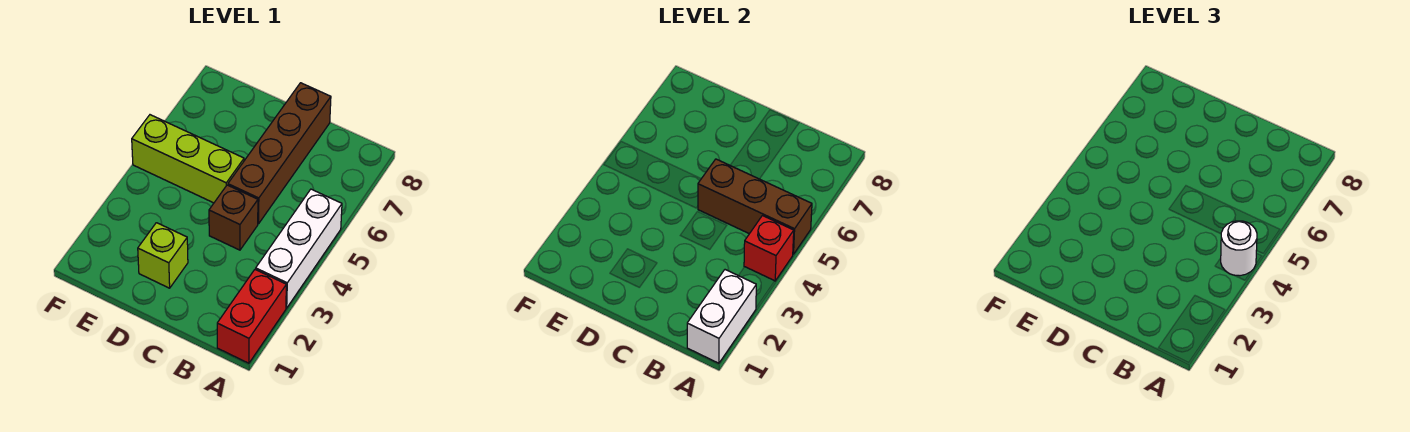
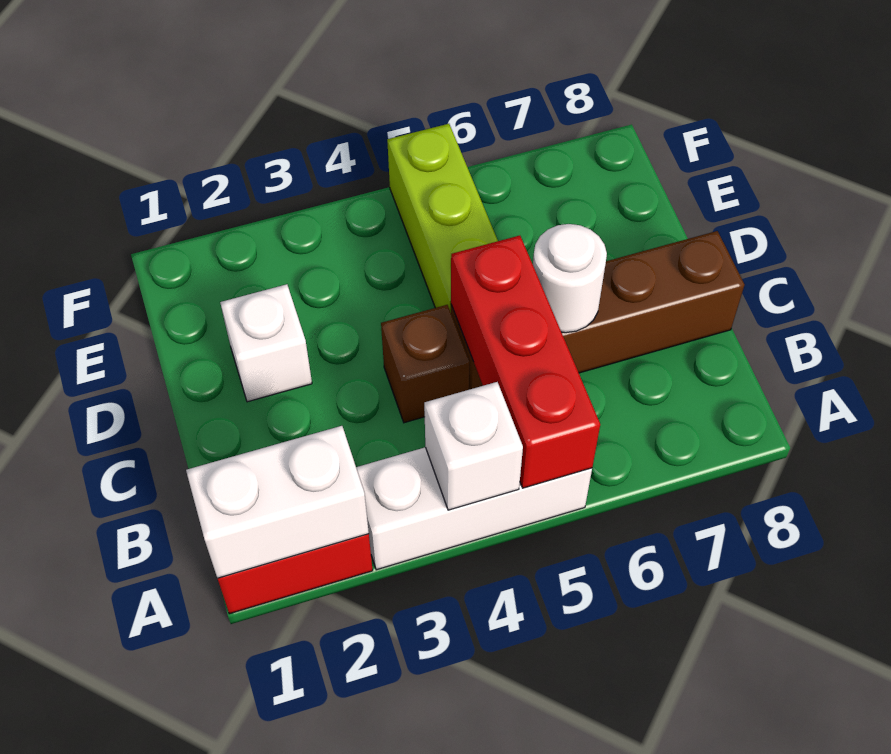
red 1x1 brick [744,216,794,281] -> white 1x1 brick [424,382,523,510]
white 1x1 round brick [1221,221,1257,276] -> white 1x1 round brick moved to [533,224,607,333]
brown 1x3 brick [698,159,812,254] -> red 1x3 brick [451,236,600,488]
lime 1x1 brick [138,223,188,288] -> white 1x1 brick [220,284,312,402]

